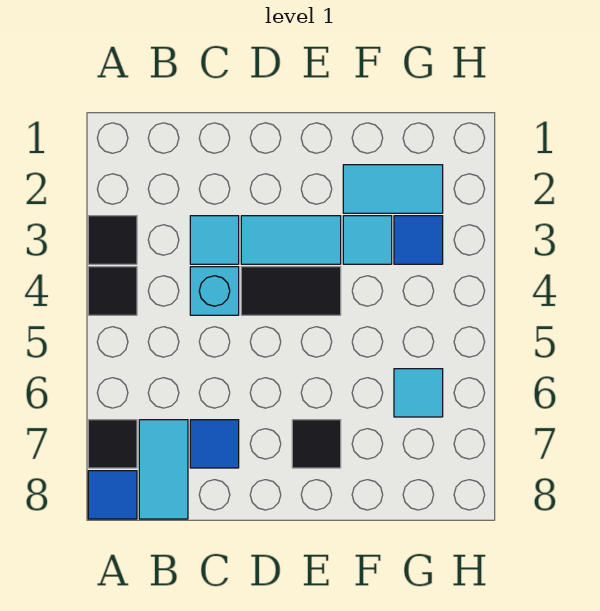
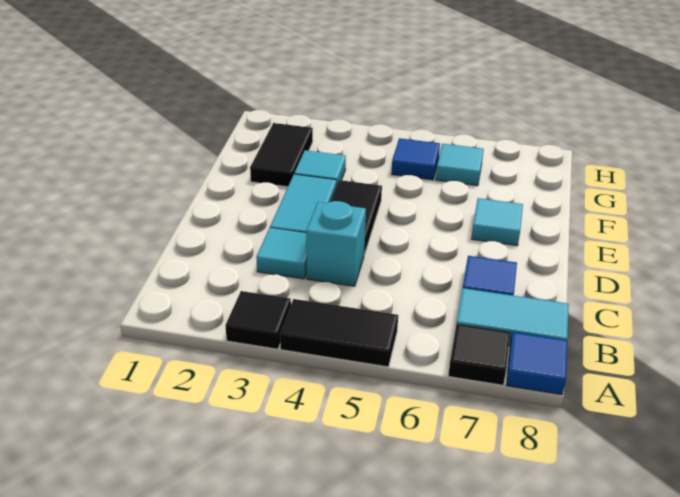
black 1x1 tile [88,267,137,315] -> black 1x2 tile [280,299,398,367]
black 1x1 tile [292,420,341,468] -> cyan 1x1 tile [471,198,523,246]
cyan 1x2 tile [343,165,443,213] -> black 1x2 tile [250,123,313,187]
blue 1x1 tile [394,216,443,264] -> blue 1x1 tile moved to [392,138,440,180]

